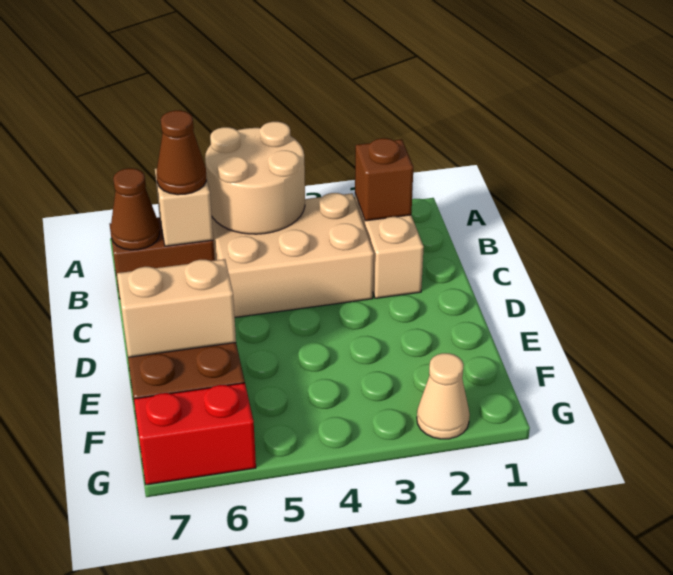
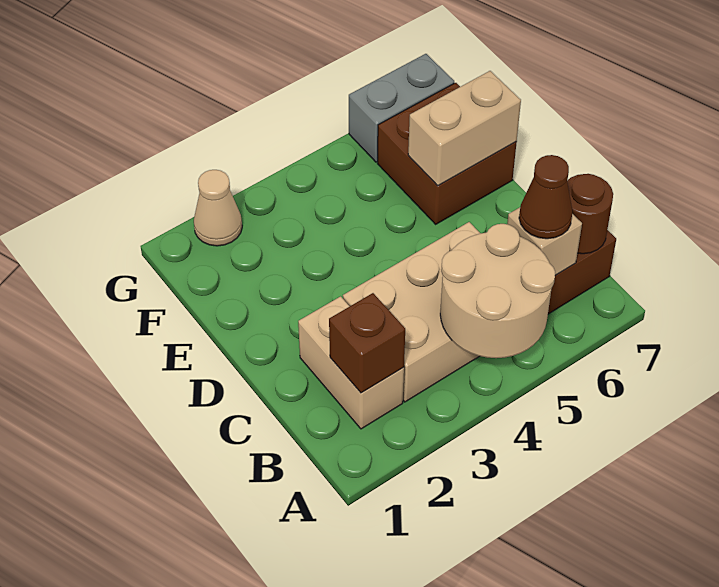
brown 1x1 cone [110,168,160,250] -> brown 1x1 round brick [567,174,613,254]
red 1x2 brick [134,383,256,485] -> grey 1x2 brick [349,54,454,162]

